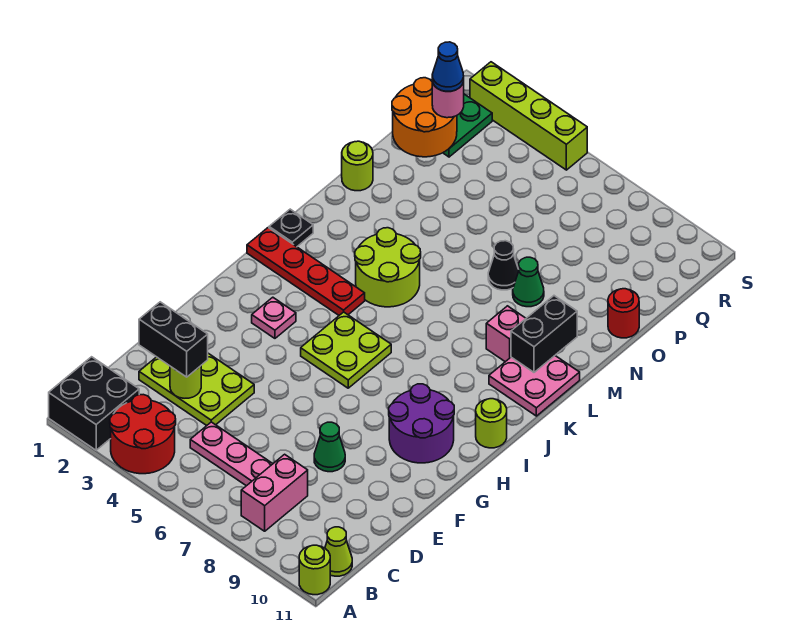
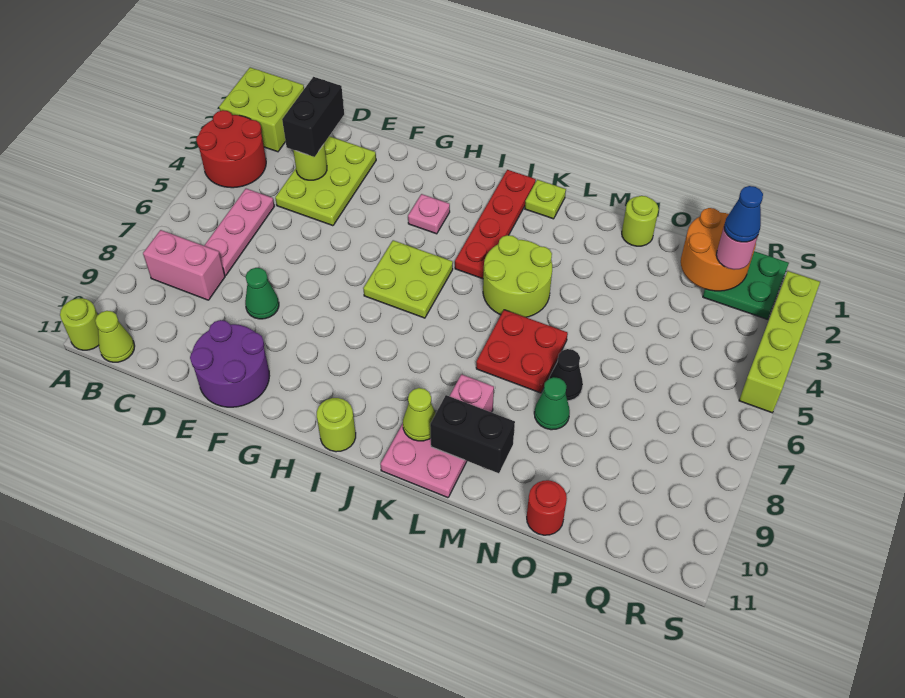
black 2x2 brick [49,357,139,450] -> lime 2x2 brick [219,67,304,152]
purple 2x2 round brick [389,384,454,463] -> purple 2x2 round brick moved to [190,320,269,407]
black 1x1 plate [269,209,313,247] -> lime 1x1 plate [525,180,566,219]
none -> lime 1x1 cone [403,388,436,441]
none -> red 2x2 plate [476,310,568,393]

